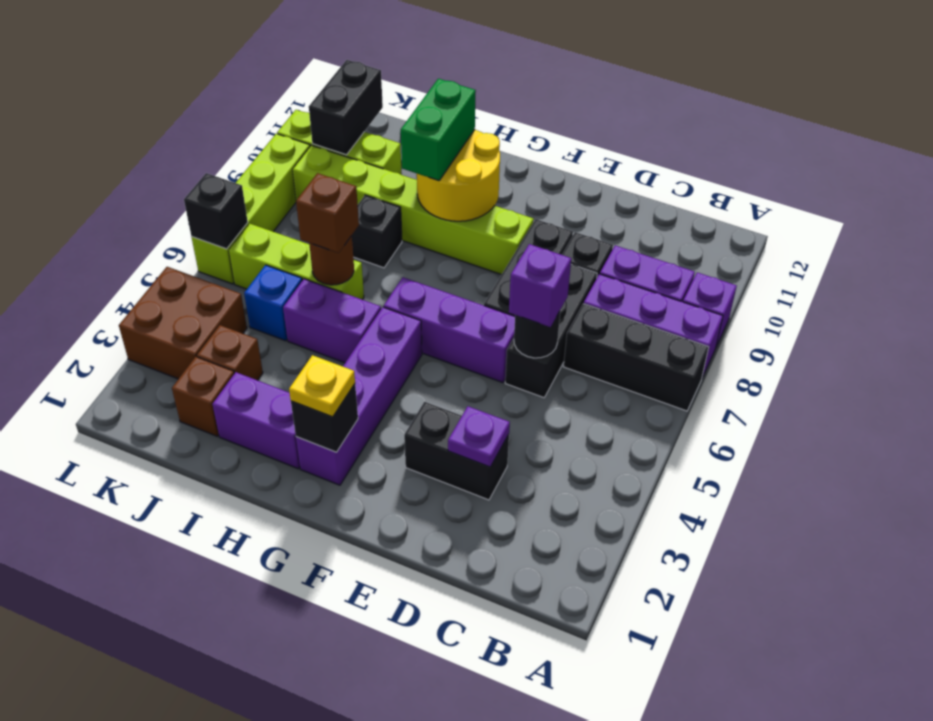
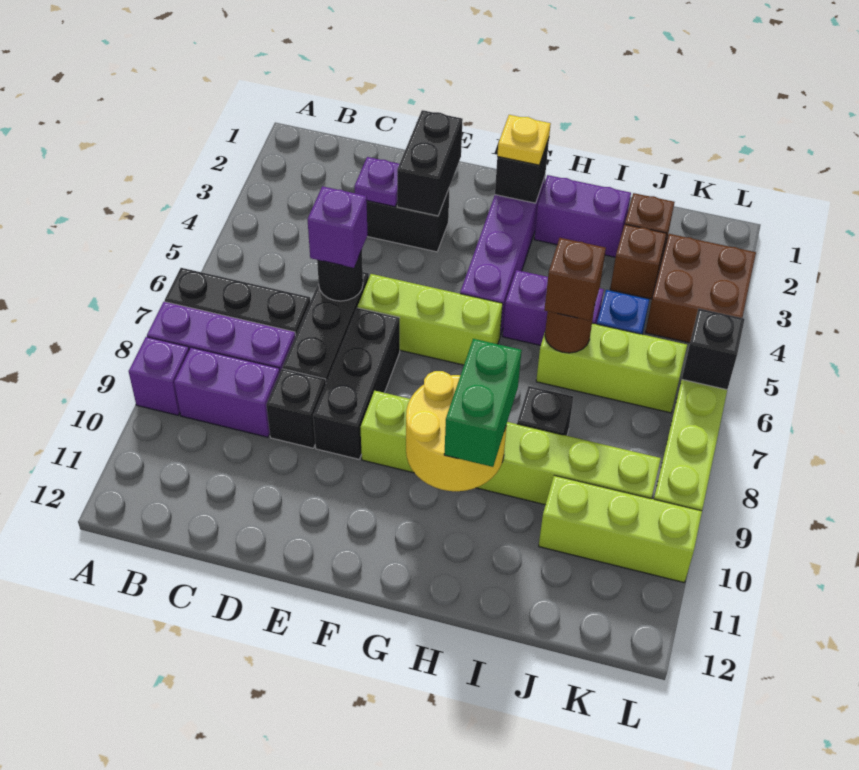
purple 1x3 brick [384,277,515,383] -> lime 1x3 brick [358,274,503,365]
black 1x2 brick [309,60,383,155] -> black 1x2 brick moved to [397,110,463,216]

